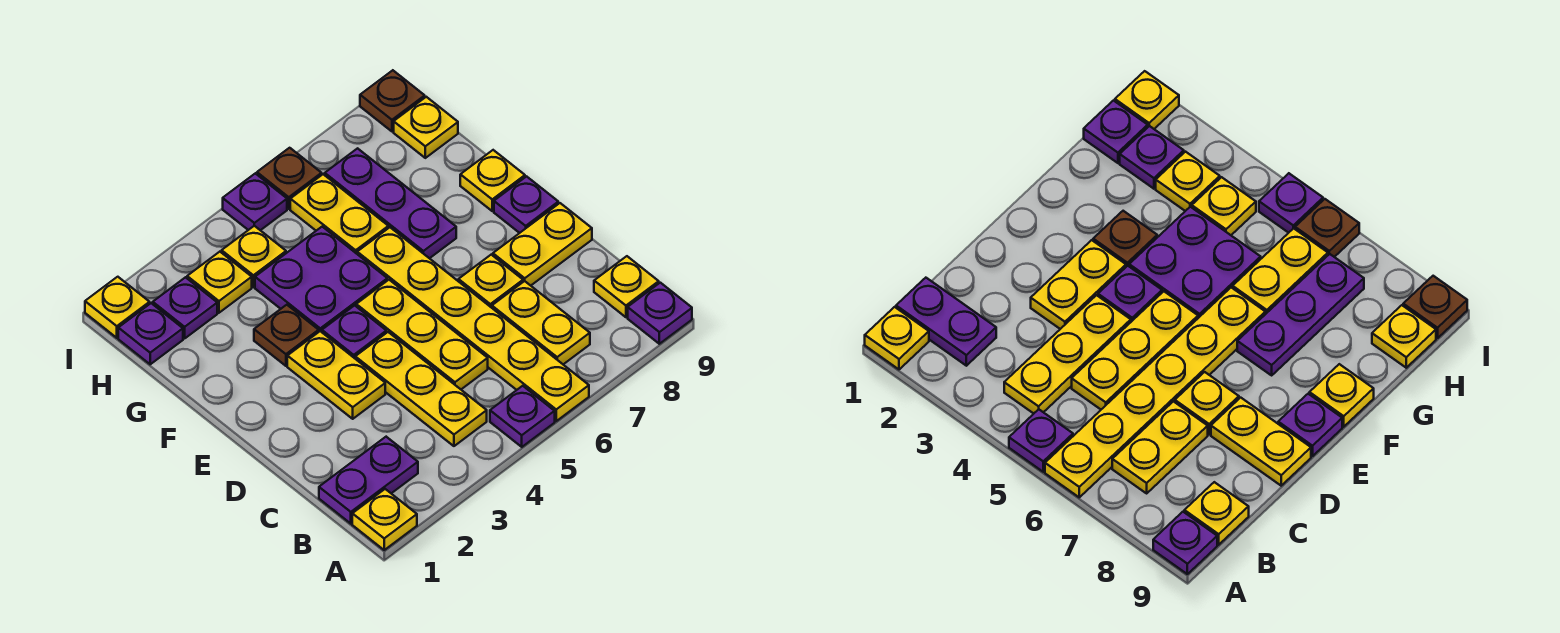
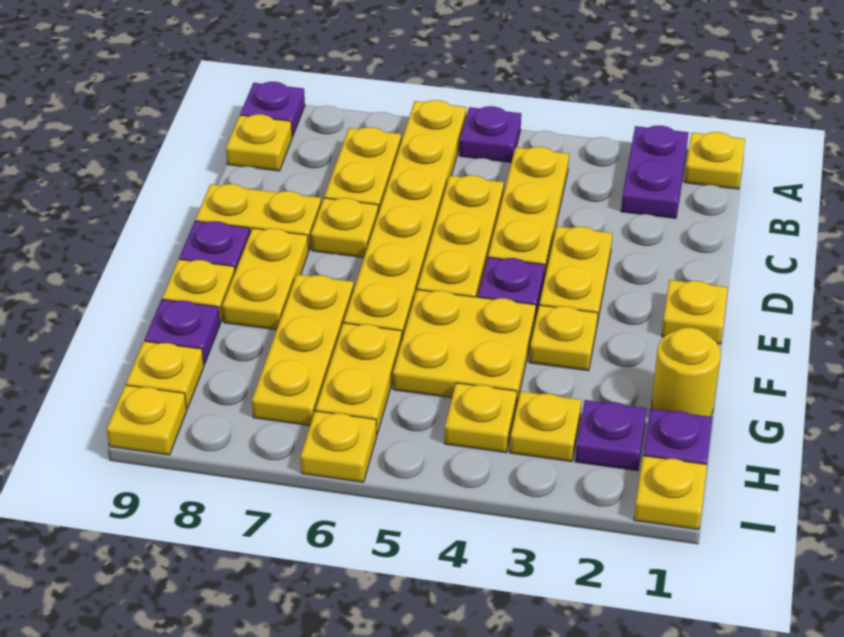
purple 1x2 plate [319,437,418,524] -> purple 1x2 plate turned to [621,126,688,218]
none -> yellow 1x1 plate [662,280,728,344]
none -> yellow 1x2 plate [222,228,308,330]
brown 1x1 plate [254,305,319,366] -> yellow 1x1 plate [529,305,598,371]
purple 2x2 plate [255,227,387,332] -> yellow 2x2 plate [393,290,536,406]
purple 1x3 plate [325,148,456,258] -> yellow 1x3 plate [252,274,354,426]
none -> yellow 1x1 round brick [652,328,721,417]
purple 1x1 plate [223,173,287,230] -> purple 1x1 plate moved to [145,300,220,365]
brown 1x1 plate [257,148,322,209] -> yellow 1x1 plate [301,411,377,482]
brown 1x1 plate [360,70,425,131] -> yellow 1x1 plate [107,385,187,455]

